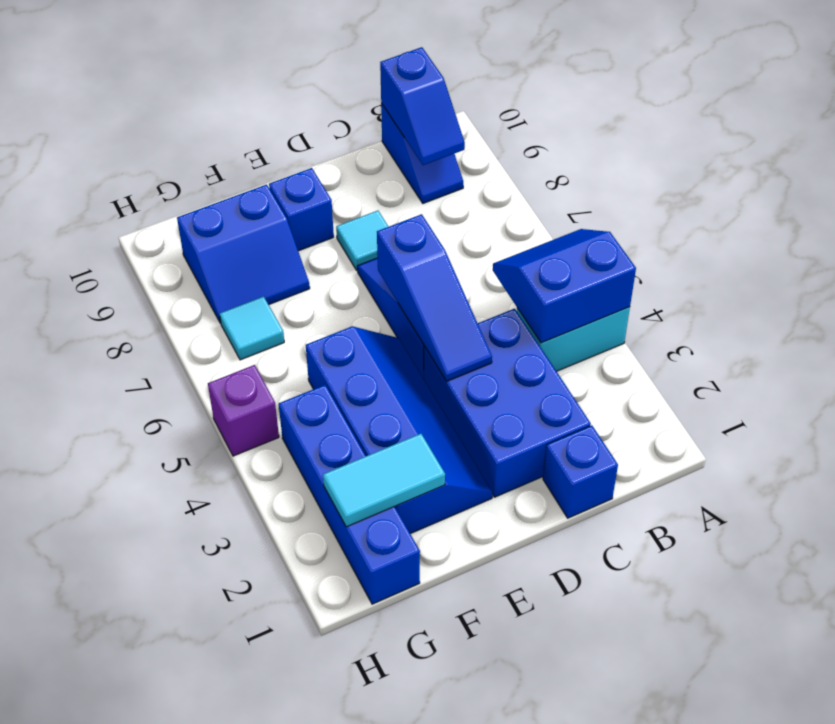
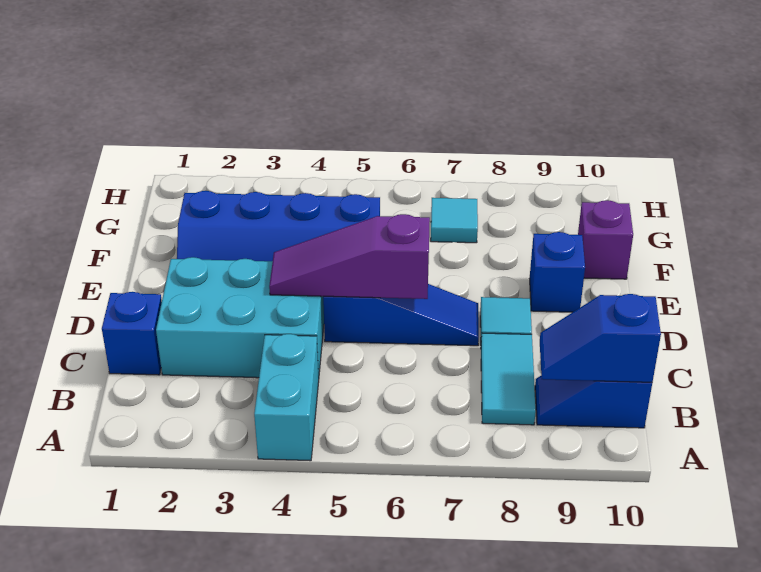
blue 2x2 slope [493,229,636,343] -> none
blue 2x3 brick [424,309,591,497] -> cyan 2x3 brick [156,257,324,378]
blue 1x3 slope [377,214,492,381] -> purple 1x3 slope [269,214,430,299]
cyan 1x2 tile [323,434,445,527] -> cyan 1x2 tile moved to [481,333,536,425]
blue 2x2 slope [177,185,310,323] -> none
blue 1x4 brick [279,385,420,604] -> none
purple 1x1 brick [208,365,279,456] -> purple 1x1 brick moved to [578,200,633,279]

